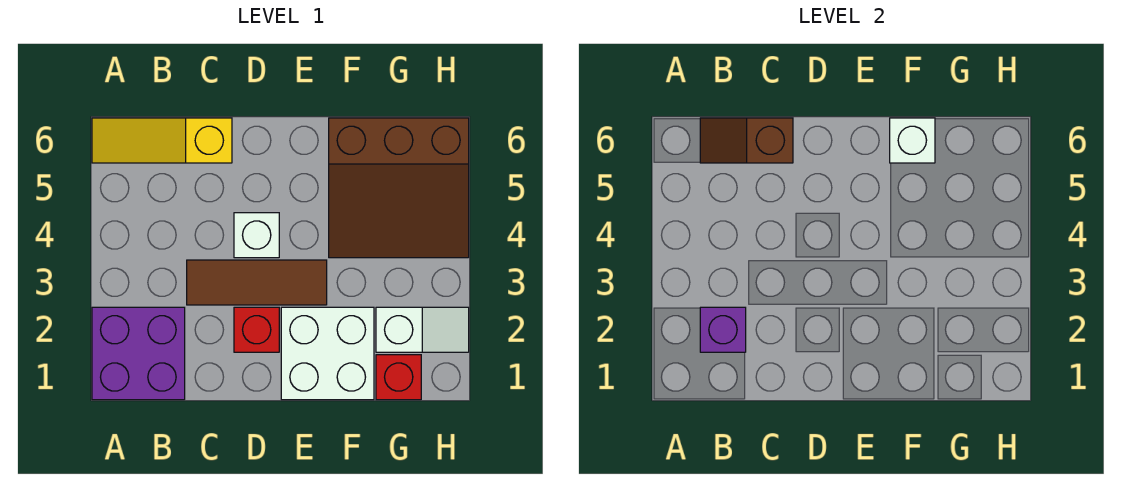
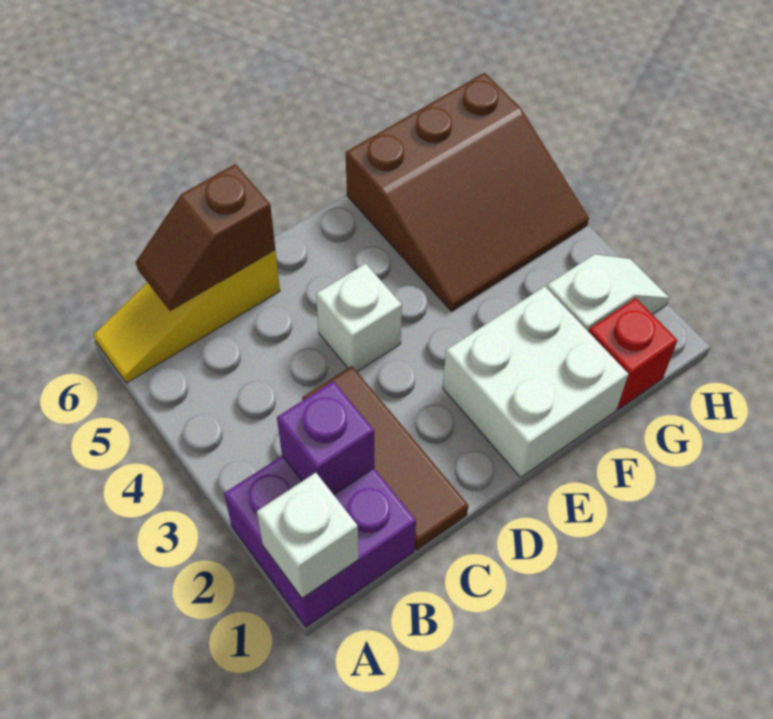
brown 1x3 tile [187,260,327,305] -> brown 1x3 tile turned to [302,366,468,550]
red 1x1 brick [234,307,279,352] -> none
white 1x1 brick [890,118,935,163] -> white 1x1 brick moved to [257,473,359,598]

